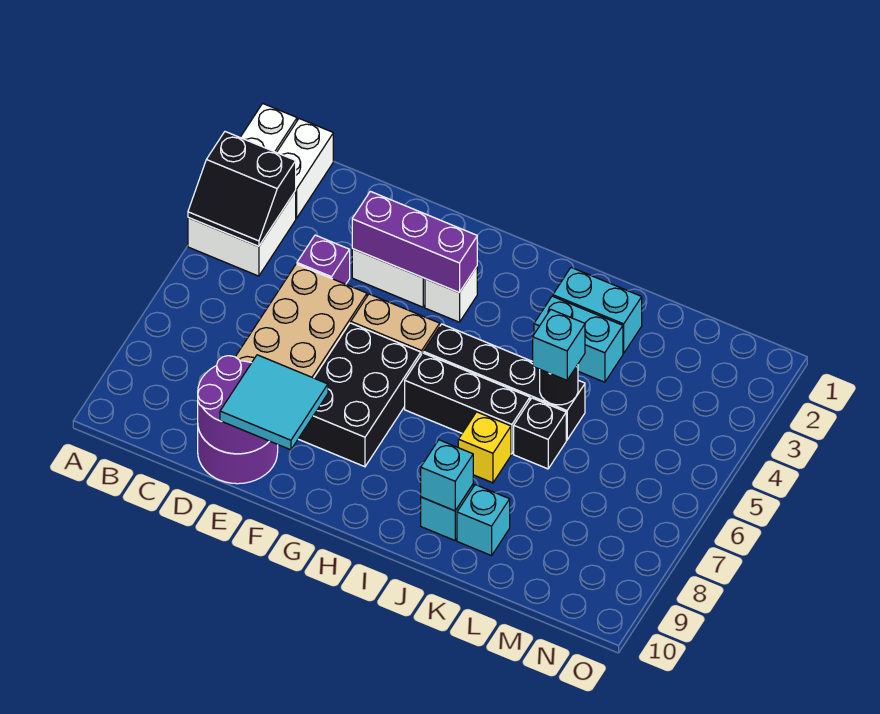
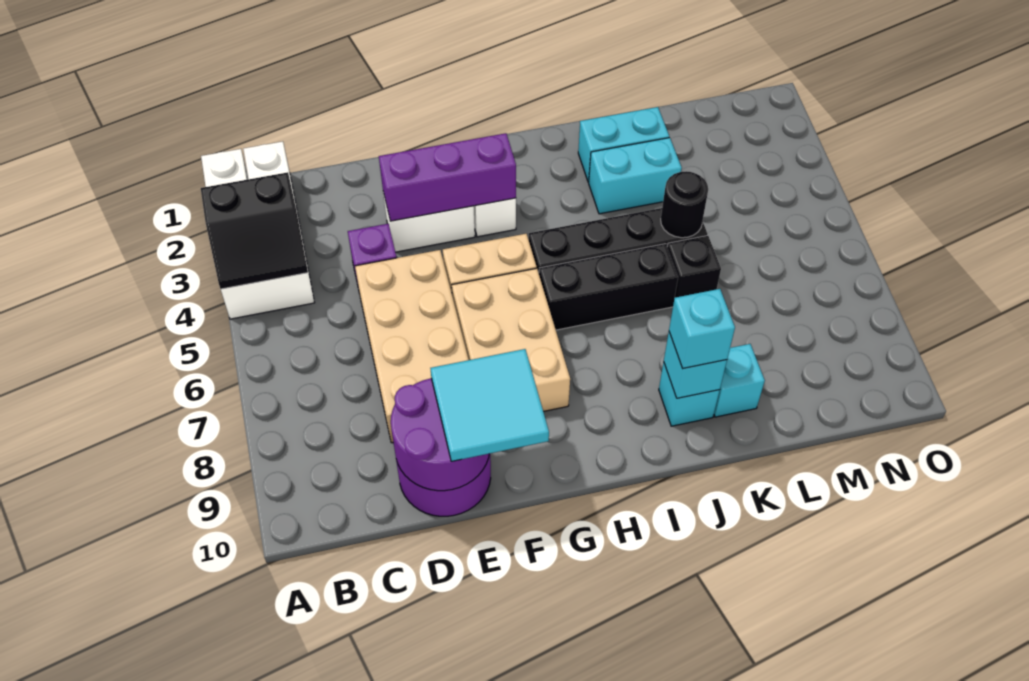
black 2x3 brick [299,323,421,467] -> tan 2x3 brick [452,268,570,411]
yellow 1x1 brick [458,412,511,483] -> none
cyan 1x1 brick [533,309,585,380] -> cyan 1x1 brick moved to [669,289,735,368]

